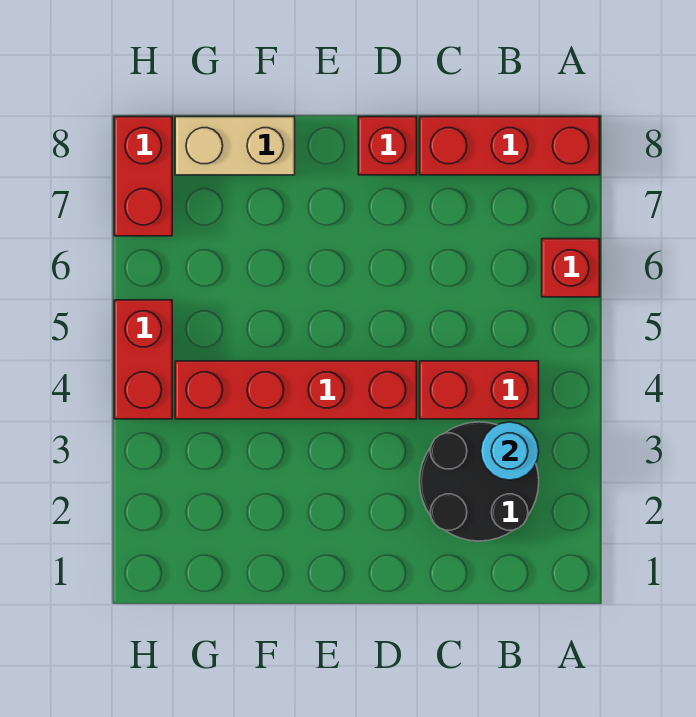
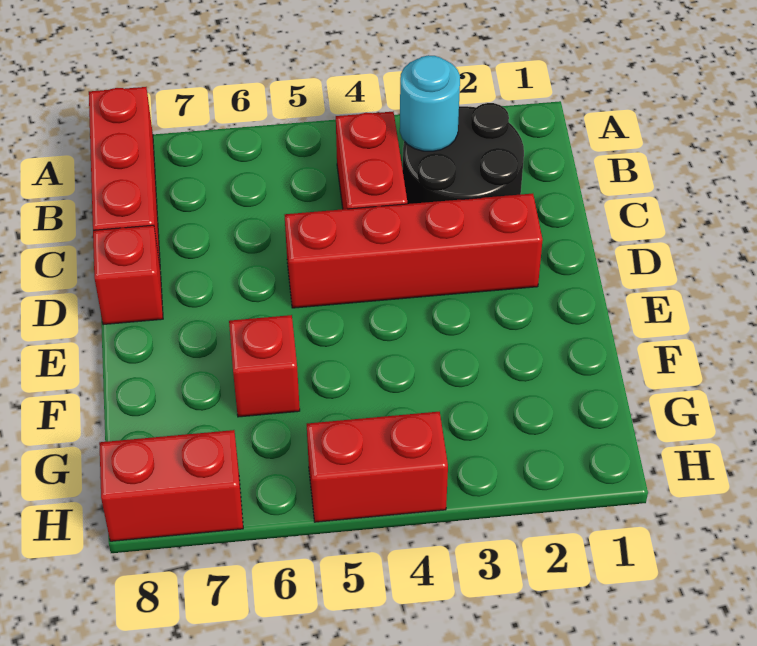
red 1x1 brick [542,239,600,297] -> red 1x1 brick moved to [229,315,300,417]
red 1x4 brick [175,361,417,419] -> red 1x4 brick turned to [285,194,543,308]
tan 1x2 brick [175,117,295,175] -> none

